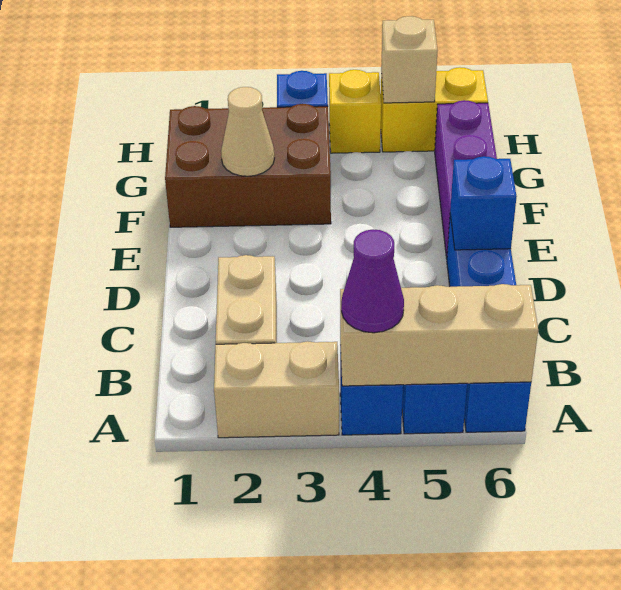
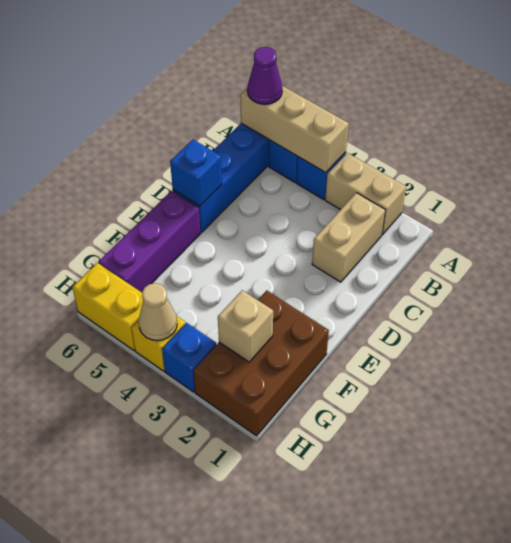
purple 1x1 cone [341,229,404,333] -> purple 1x1 cone moved to [247,47,282,104]
brown 2x3 brick [165,104,331,227] -> brown 2x3 brick turned to [193,290,329,436]
tan 1x1 cone [221,87,274,176] -> tan 1x1 cone moved to [139,283,177,341]
tan 1x1 brick [381,16,438,103] -> tan 1x1 brick moved to [218,290,273,362]

